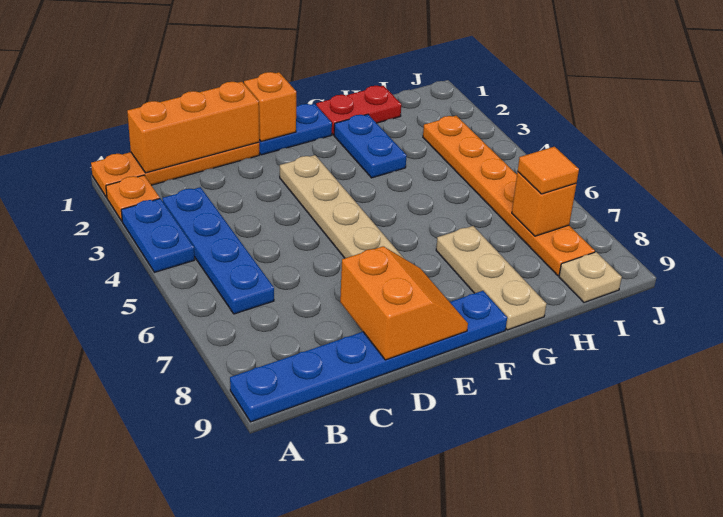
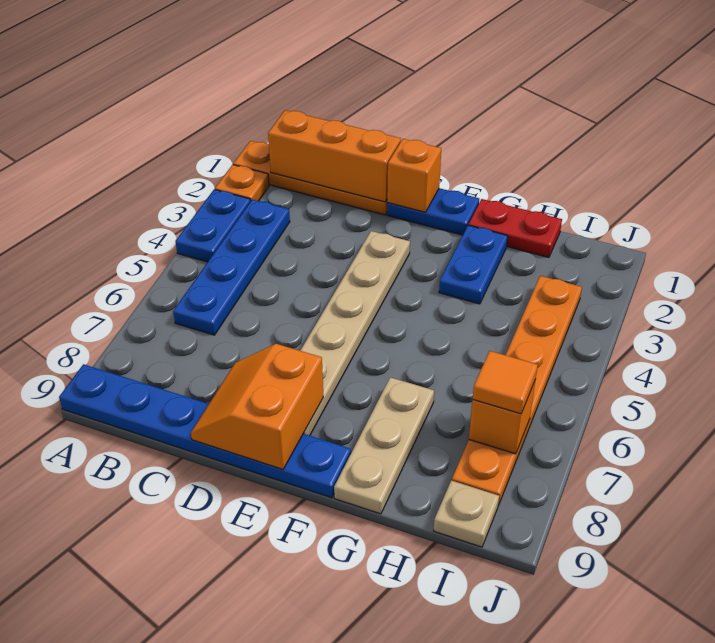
orange 2x2 slope [340,246,468,360] -> orange 2x2 slope turned to [191,344,323,470]

